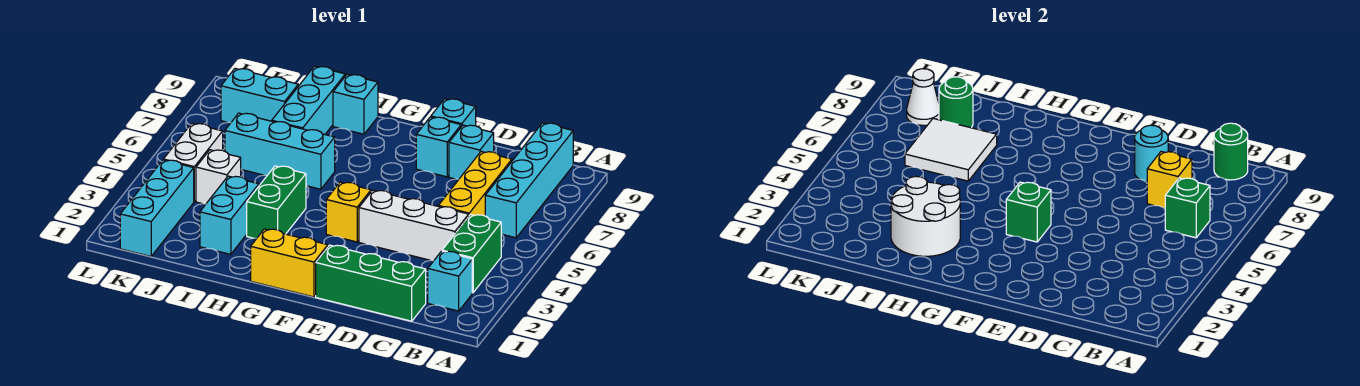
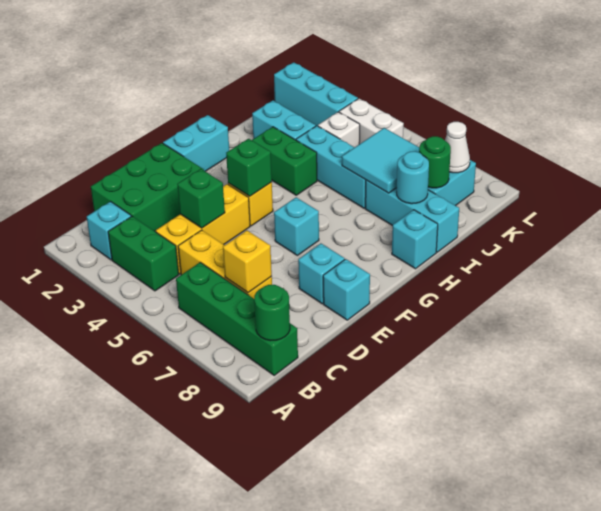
cyan 1x4 brick [485,123,573,238] -> green 1x4 brick [176,262,298,375]
green 1x1 brick [1165,178,1210,238] -> green 1x1 brick moved to [177,169,225,228]
green 1x3 brick [316,245,426,321] -> green 2x3 brick [91,143,204,231]
white 1x3 brick [359,190,469,261] -> yellow 1x3 brick [156,184,250,274]
cyan 1x1 brick [449,125,494,179] -> cyan 1x1 brick moved to [274,197,319,255]
cyan 1x1 round brick [1135,125,1168,182] -> cyan 1x1 round brick moved to [397,151,429,204]
yellow 1x2 brick [251,229,328,297] -> cyan 1x2 brick [163,115,229,171]
white 2x2 round brick [891,176,960,256] -> none
cyan 1x3 brick [225,113,335,189] -> cyan 1x3 brick turned to [296,126,366,208]
white 2x2 tile [905,118,997,181] -> cyan 2x2 tile [342,128,419,193]

